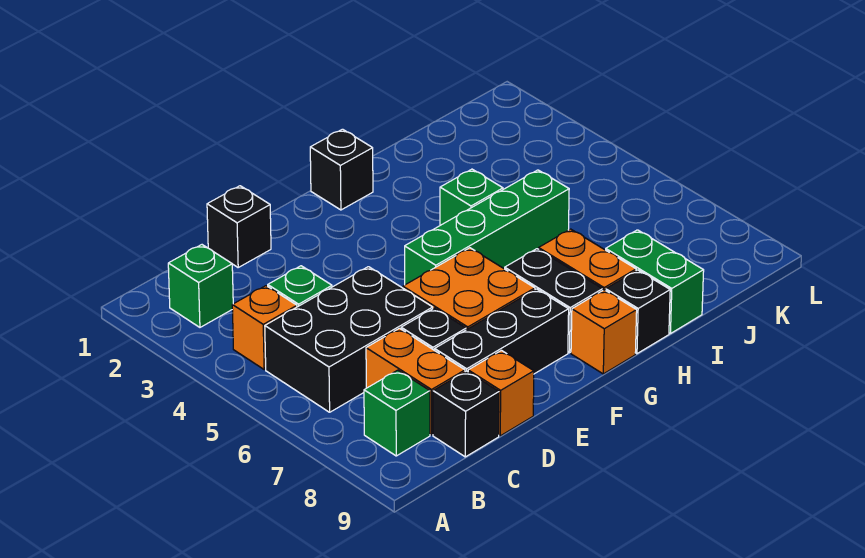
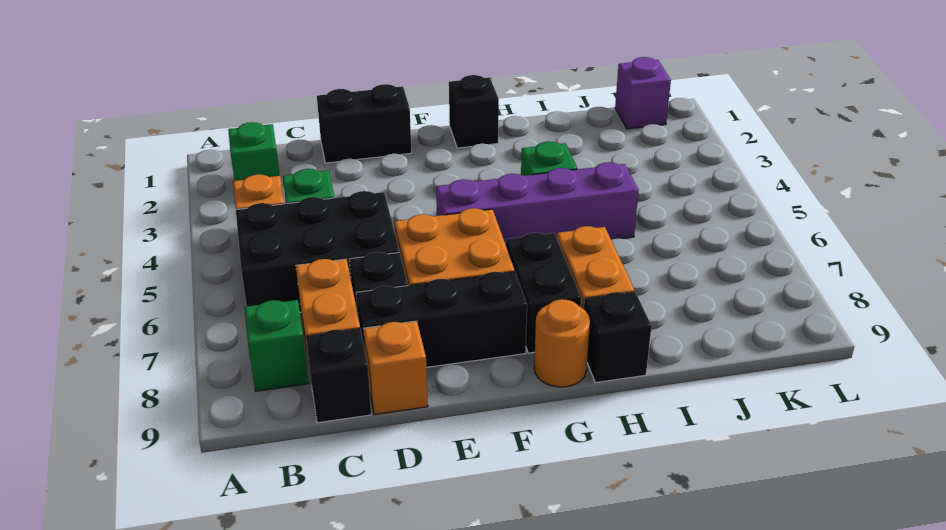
black 1x1 brick [207,186,271,267] -> black 1x2 brick [317,84,412,163]
green 1x4 brick [405,170,569,285] -> purple 1x4 brick [436,162,639,245]
orange 1x1 brick [571,290,637,374] -> orange 1x1 round brick [534,299,590,387]
green 1x2 brick [606,230,704,334] -> none
none -> purple 1x1 brick [615,57,671,129]

